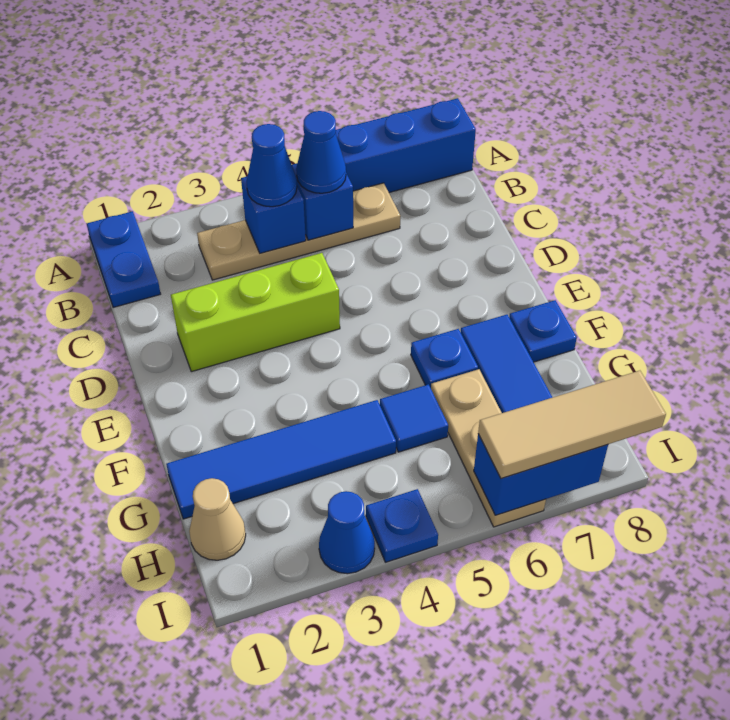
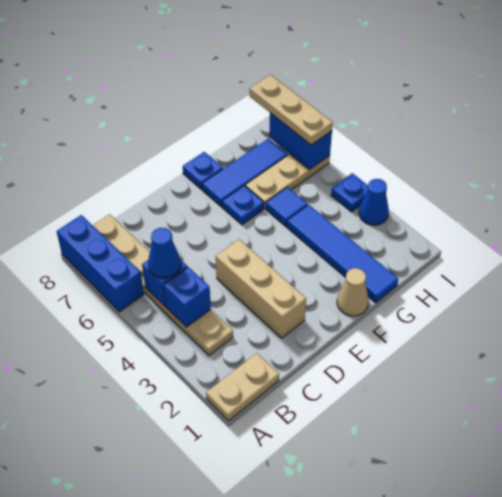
blue 1x2 plate [87,211,161,308] -> tan 1x2 plate [206,353,279,421]
tan 1x4 plate [197,183,400,280] -> tan 1x6 plate [93,214,233,355]
blue 1x1 cone [247,124,297,207] -> none
lime 1x3 brick [171,253,340,372] -> tan 1x3 brick [216,239,306,338]
tan 1x1 cone [189,478,246,560] -> tan 1x1 cone moved to [337,268,369,316]
tan 1x3 tile [478,371,666,479] -> tan 1x3 plate [250,75,333,145]

